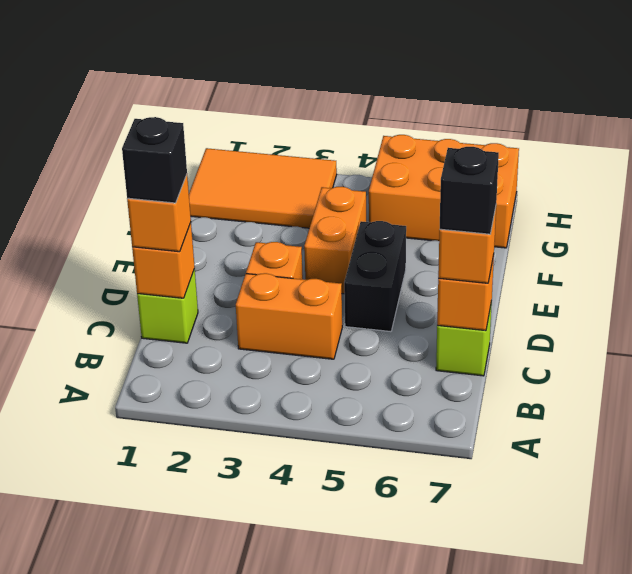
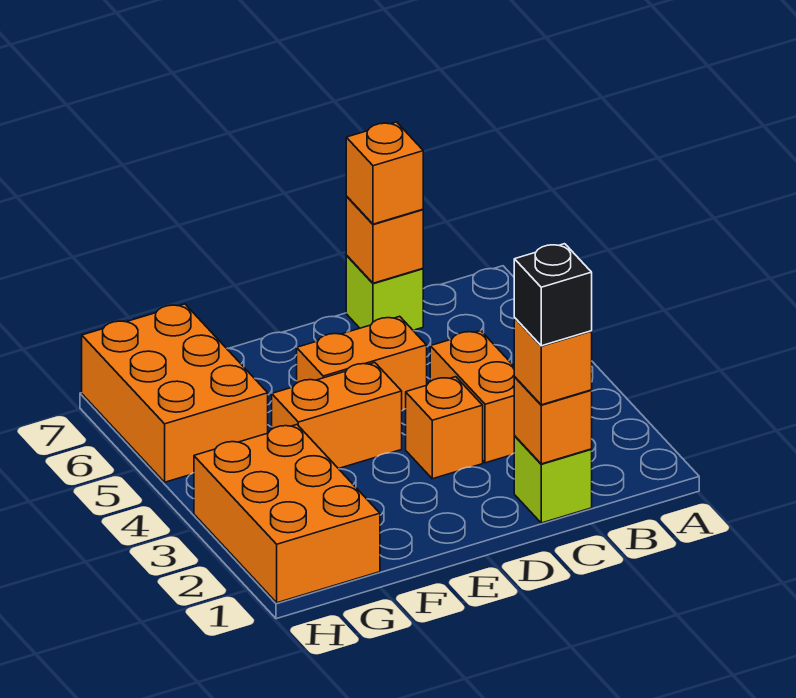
black 1x1 brick [440,147,499,234] -> none
black 1x2 brick [344,221,406,332] -> orange 1x2 brick [297,316,427,411]
orange 2x3 tile [189,148,337,228] -> orange 2x3 brick [194,425,380,603]

